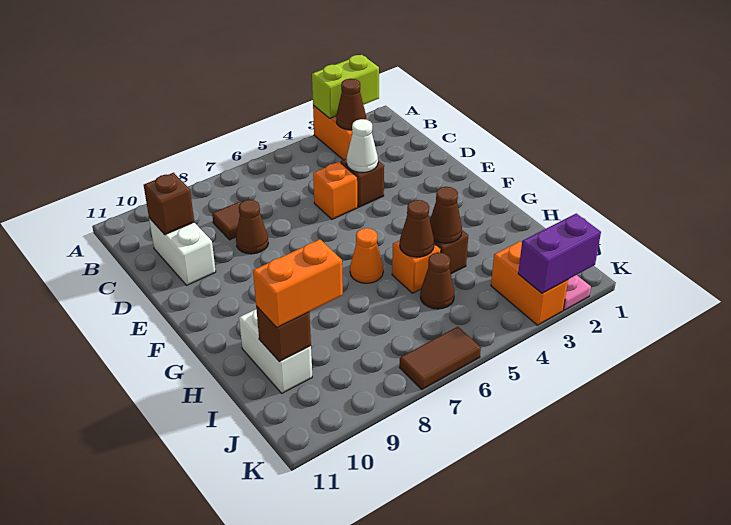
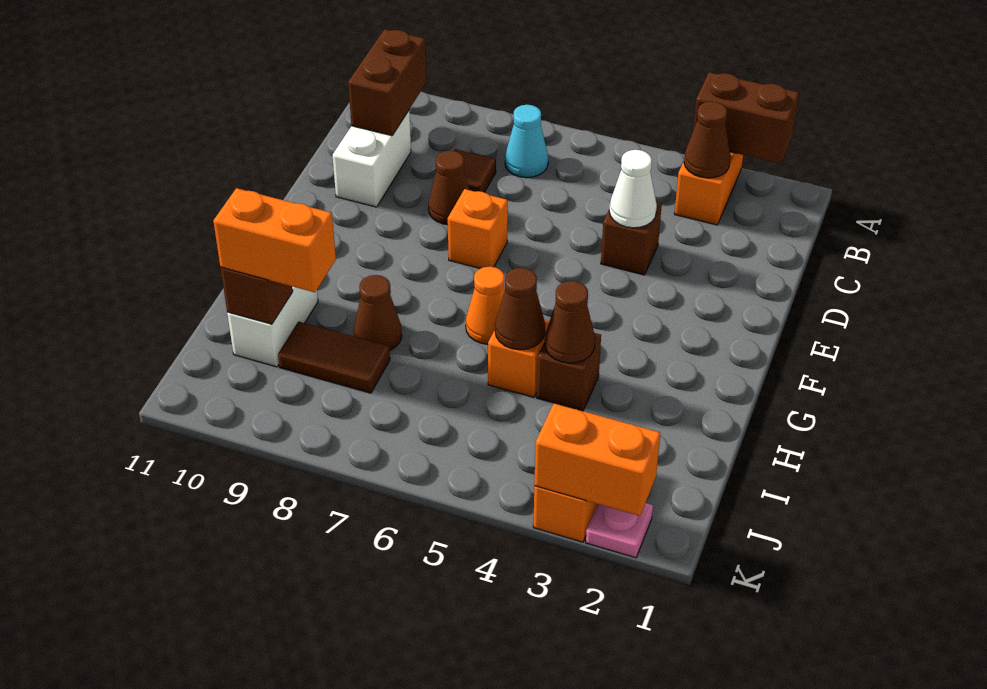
lime 1x2 brick [312,55,379,118] -> brown 1x2 brick [693,72,799,164]
none -> cyan 1x1 cone [505,105,548,178]
brown 1x1 brick [144,173,194,235] -> brown 1x2 brick [348,29,427,136]
orange 1x1 brick [313,162,358,219] -> orange 1x1 brick moved to [448,189,508,269]
brown 1x1 cone [420,253,455,309] -> brown 1x1 cone moved to [354,275,402,351]
purple 1x2 brick [518,214,601,293] -> orange 1x2 brick [534,403,660,516]
brown 1x2 tile [400,327,481,389] -> brown 1x2 tile moved to [278,322,390,393]

